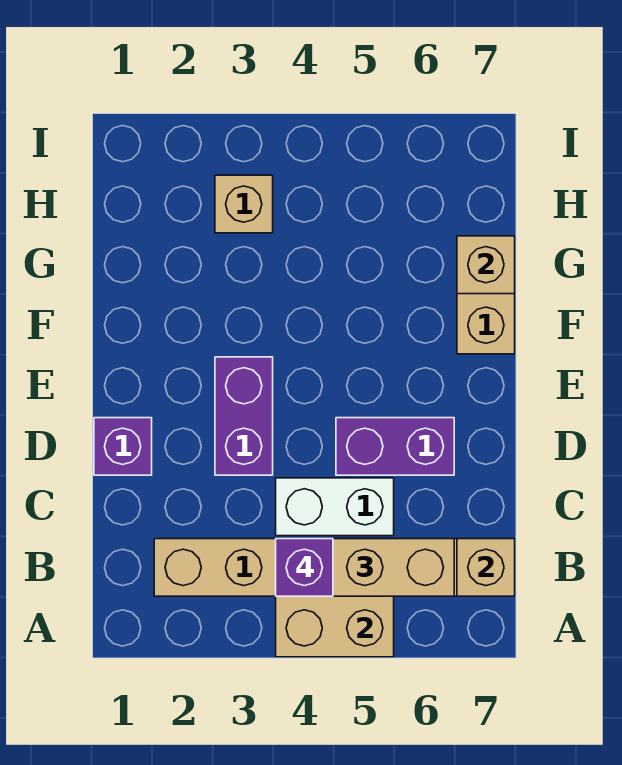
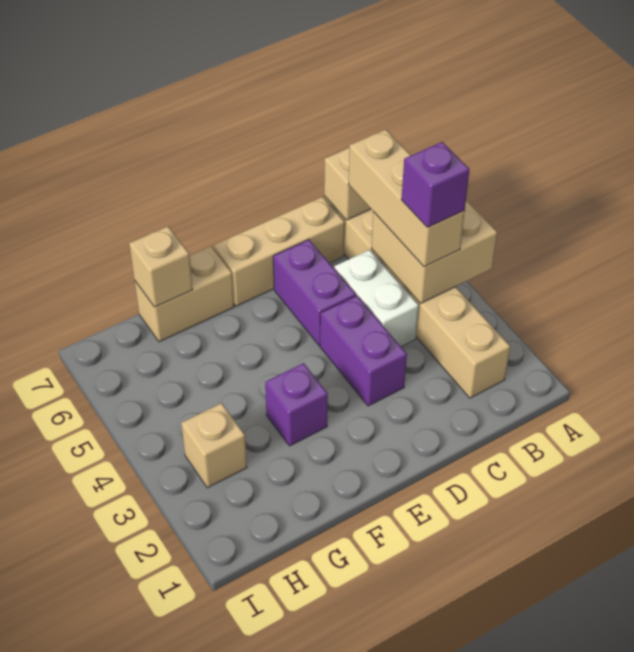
none -> tan 1x3 brick [213,197,345,306]
purple 1x1 brick [94,418,152,475] -> purple 1x1 brick moved to [265,363,328,446]
purple 1x2 brick [215,357,273,475] -> purple 1x2 brick turned to [320,296,407,406]

